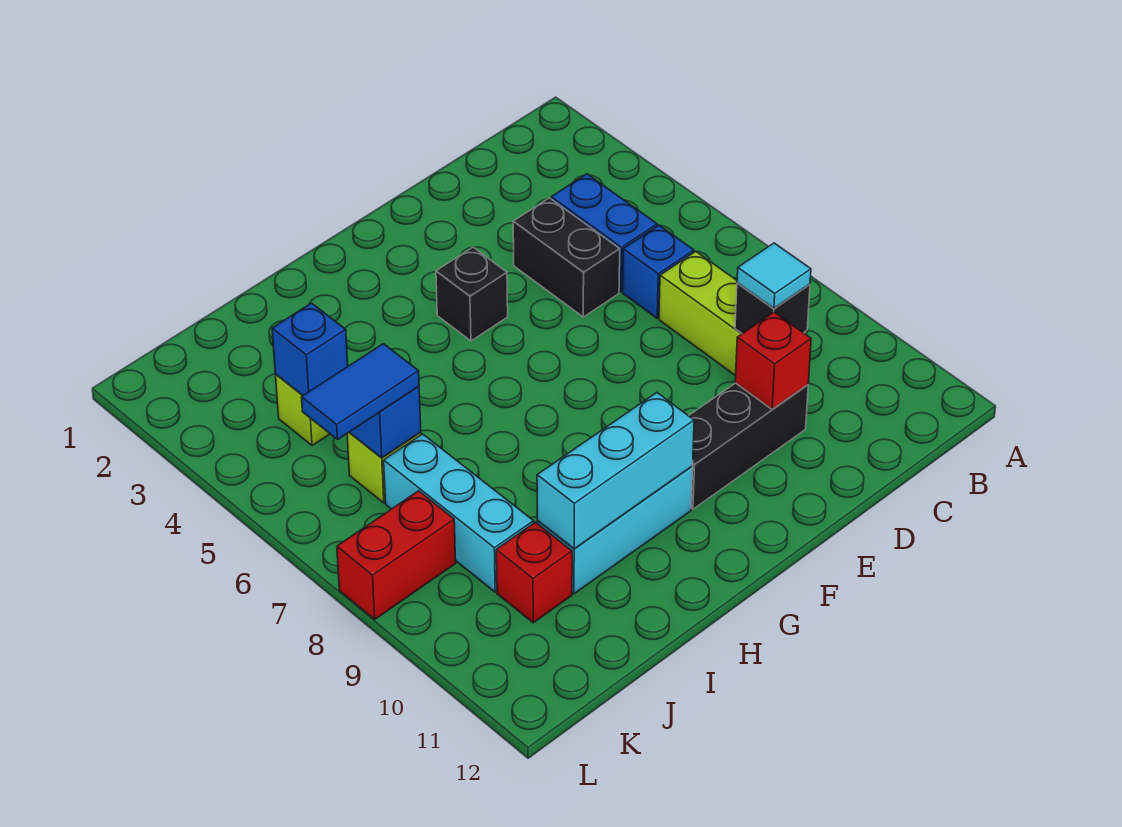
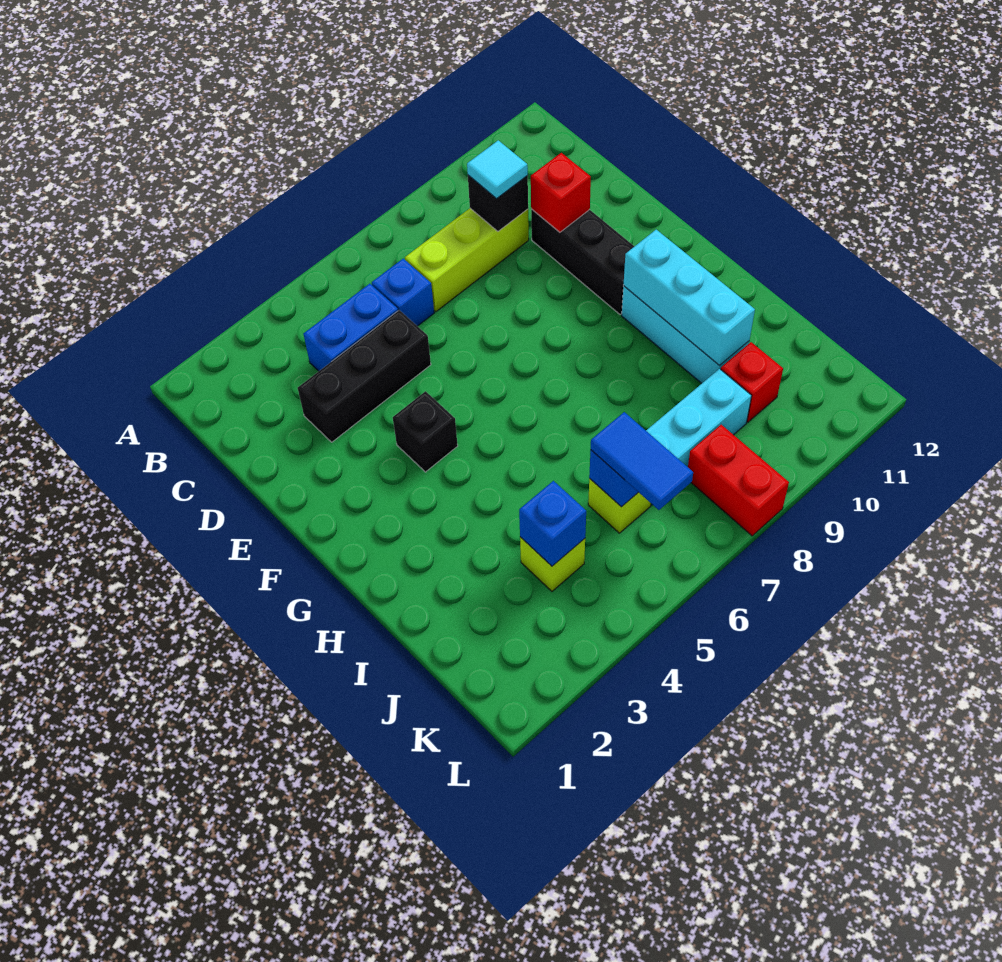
black 1x2 brick [513,198,620,317] -> black 1x3 brick [298,310,431,442]

